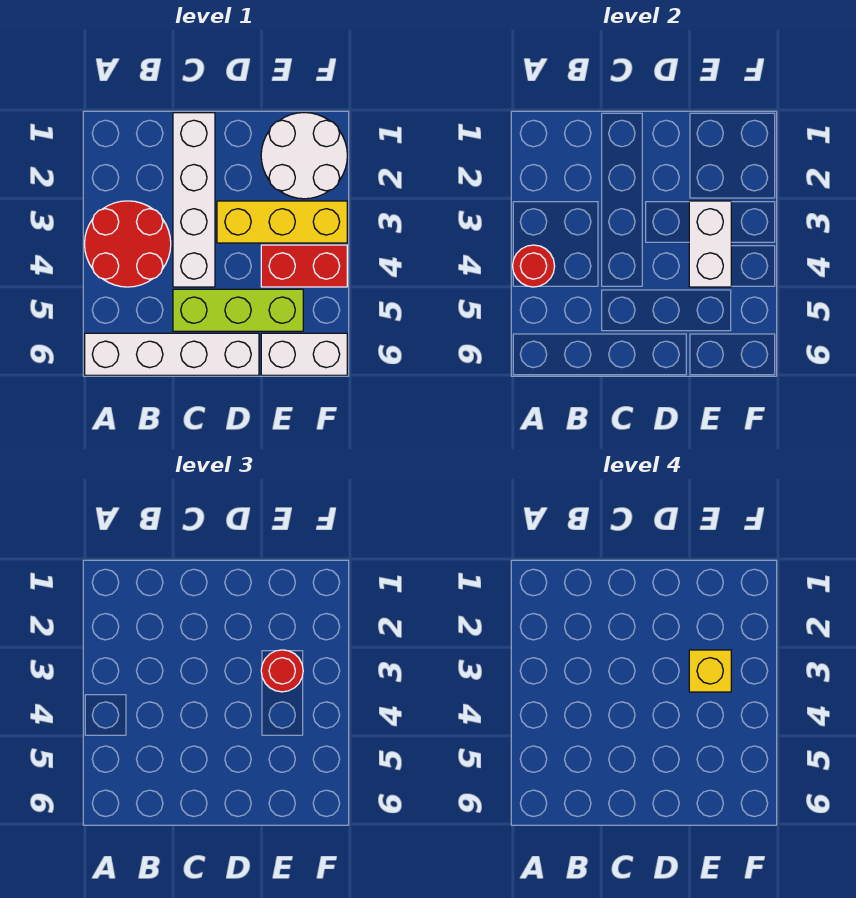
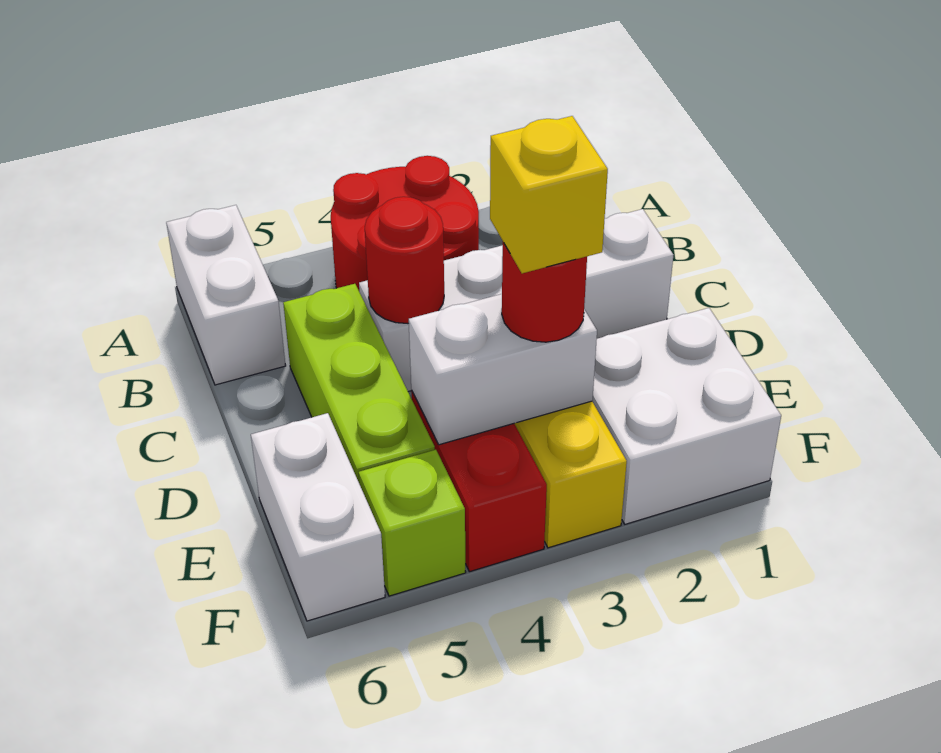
red 1x1 round brick [513,245,555,287] -> red 1x1 round brick moved to [365,197,444,323]
white 1x4 brick [85,333,259,375] -> white 1x2 brick [166,205,286,385]
white 2x2 round brick [261,113,347,199] -> white 2x2 brick [592,308,781,524]
none -> lime 1x1 brick [359,450,466,596]

